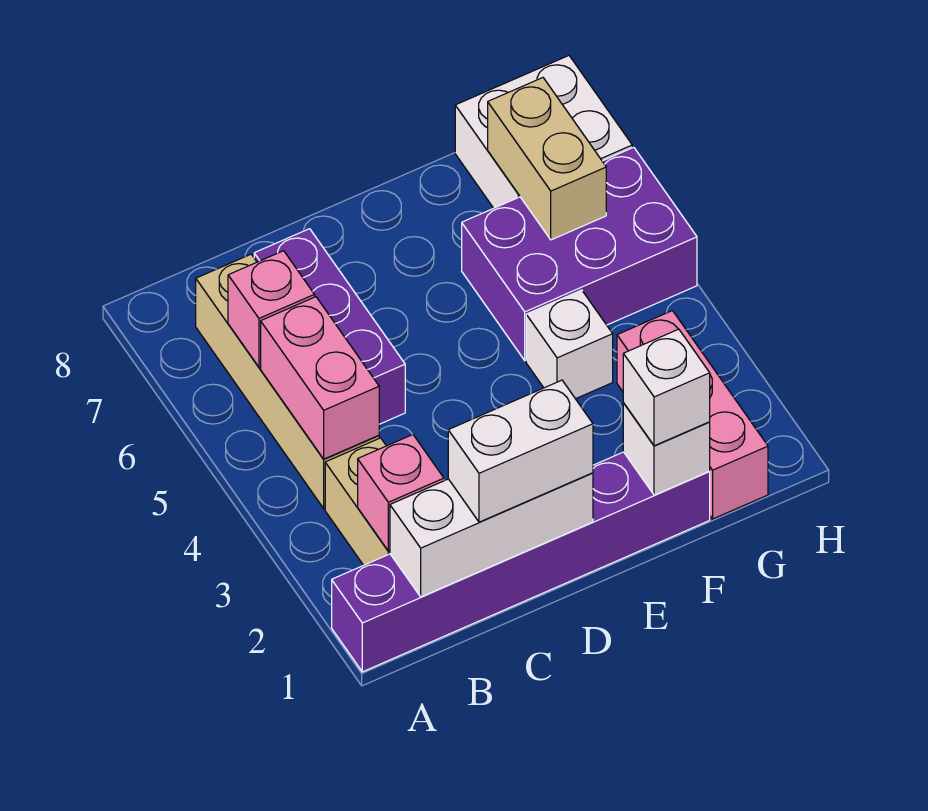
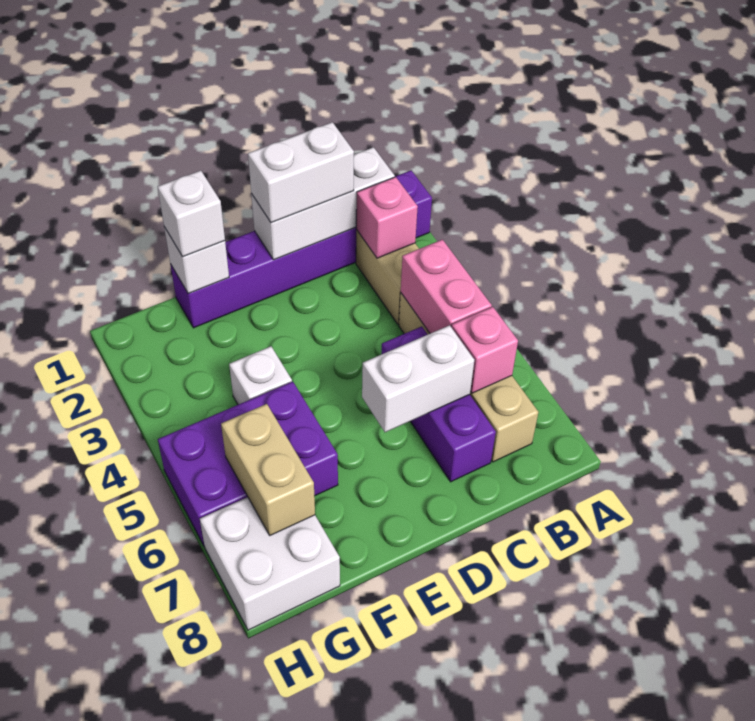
none -> white 1x2 brick [362,325,474,432]
pink 1x3 brick [617,311,768,519] -> none

